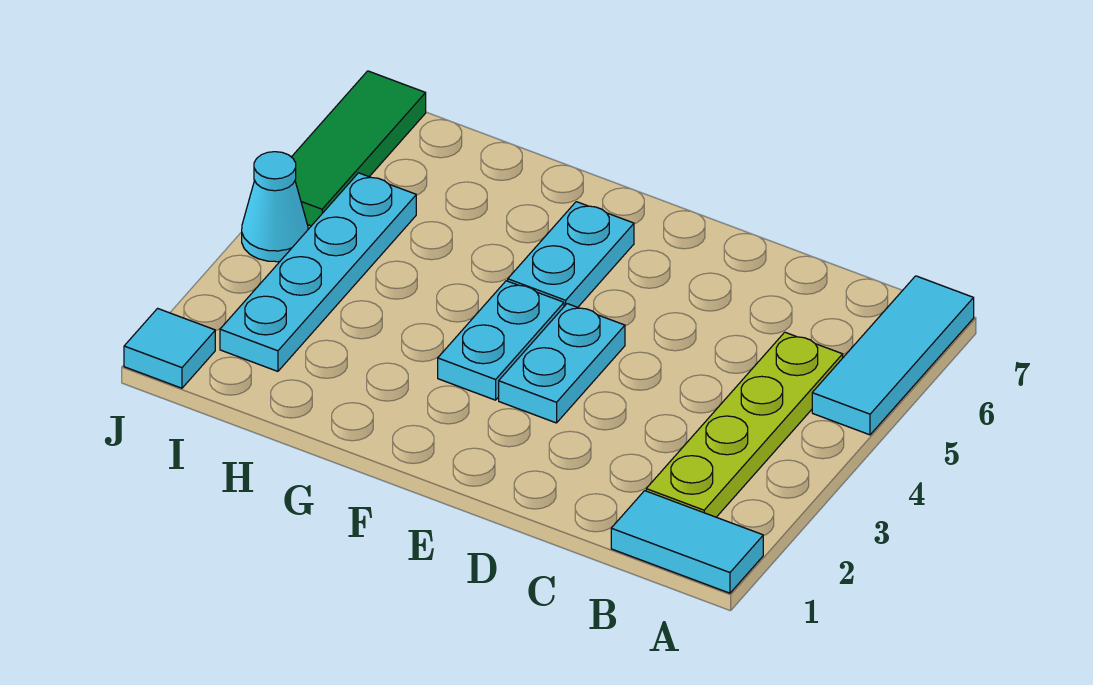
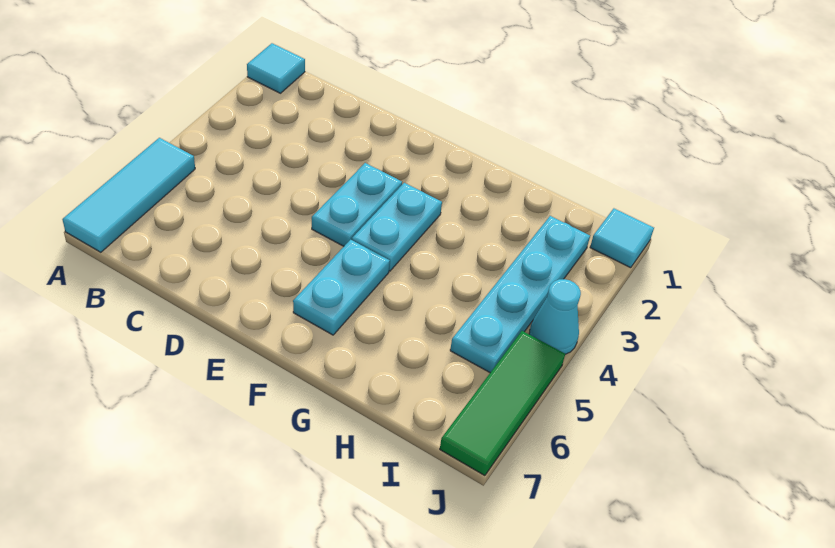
cyan 1x2 tile [611,491,763,593] -> cyan 1x1 tile [247,43,305,93]
lime 1x4 plate [646,332,843,517] -> none

